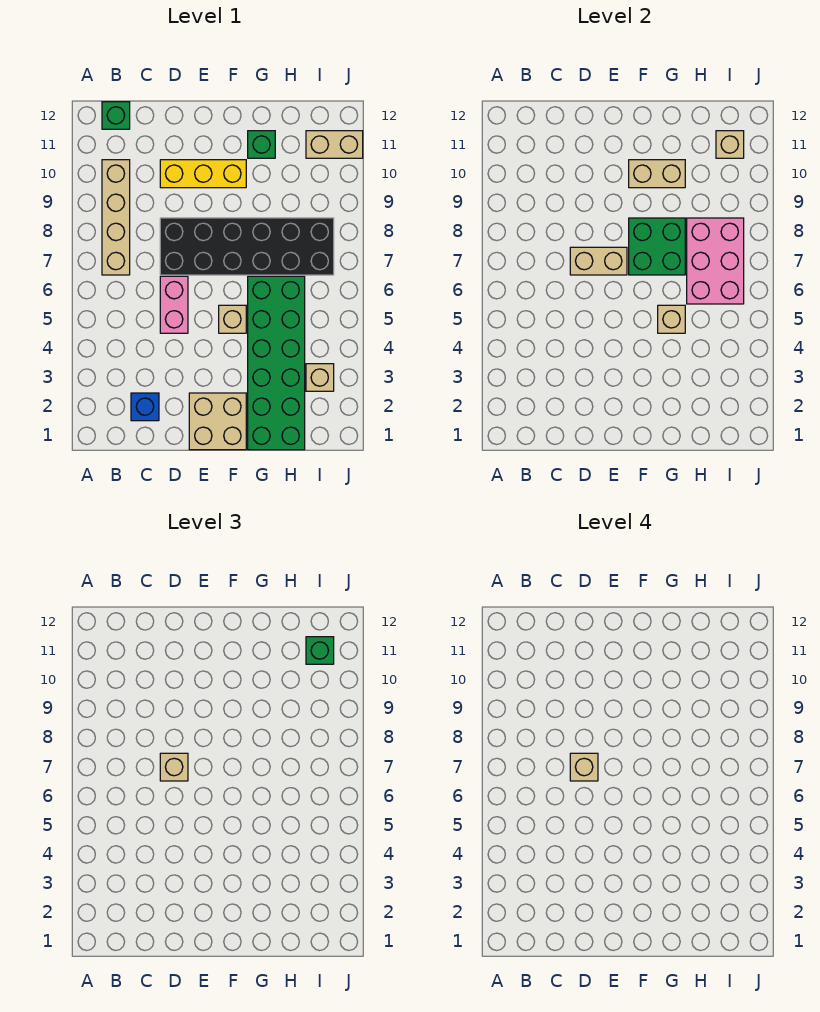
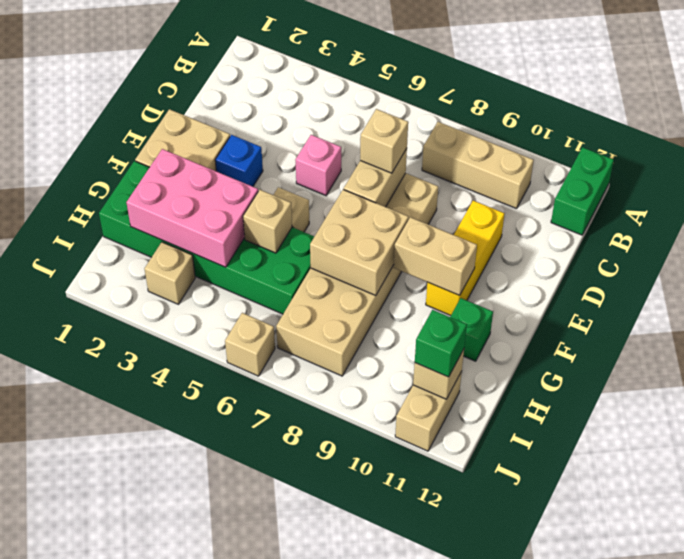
tan 1x4 brick [102,160,130,275] -> tan 1x3 brick [422,122,534,209]
green 1x1 brick [102,102,130,129] -> green 1x2 brick [551,147,614,235]
blue 1x1 brick [131,393,159,421] -> blue 1x1 brick moved to [215,135,263,186]
pink 1x2 brick [160,276,188,333] -> pink 1x1 brick [296,135,341,196]
black 2x6 brick [160,218,334,275] -> tan 2x6 brick [276,173,438,376]
tan 1x1 brick [570,753,598,781] -> tan 1x1 brick moved to [225,313,275,376]
green 2x2 brick [629,218,685,275] -> tan 2x2 brick [310,189,409,296]
tan 1x2 brick [629,160,685,188] -> tan 1x2 brick turned to [394,217,477,295]
pink 2x3 brick [687,218,744,304] -> pink 2x3 brick moved to [126,149,258,267]

